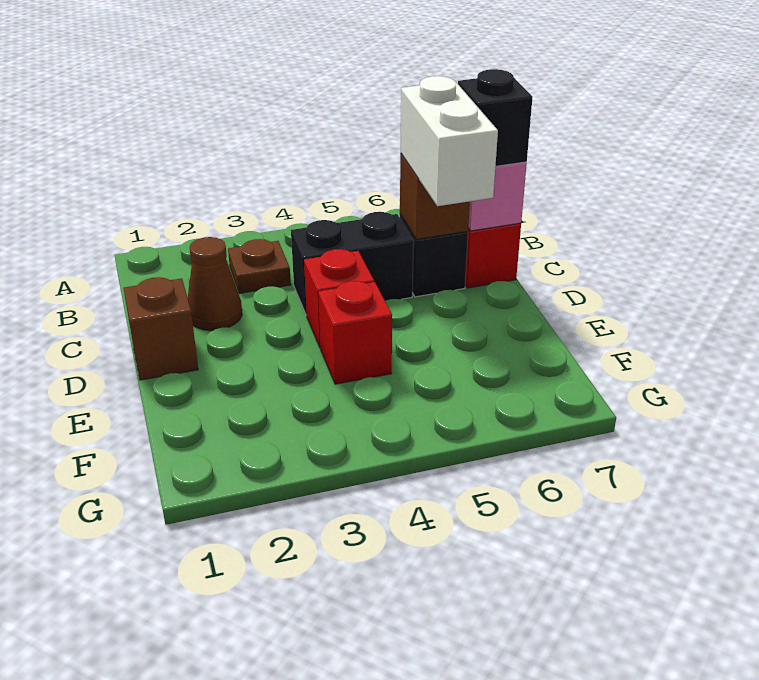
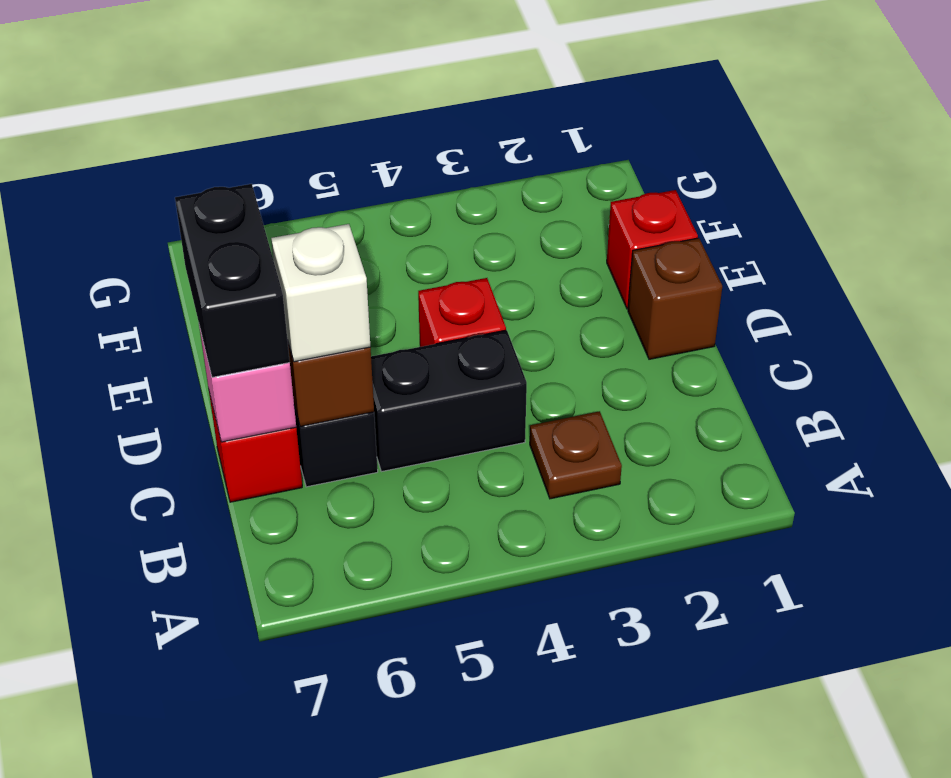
brown 1x1 cone [188,237,242,331] -> none
white 1x2 brick [401,76,498,206] -> white 1x1 brick [271,224,370,362]
black 1x1 brick [458,69,533,166] -> black 1x2 brick [175,184,290,377]
red 1x1 brick [318,281,392,384] -> red 1x1 brick moved to [607,190,698,309]

